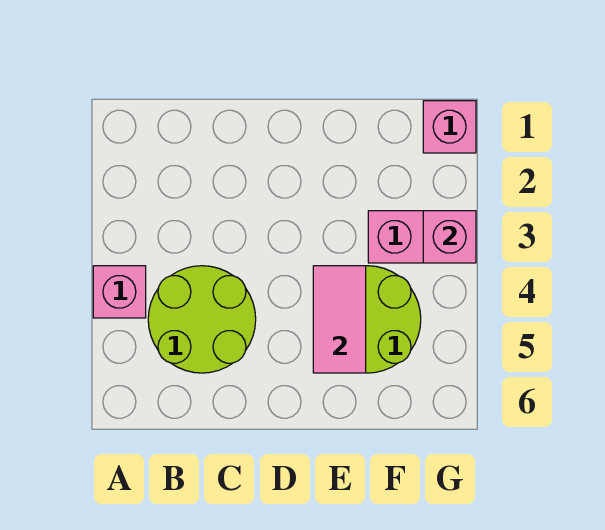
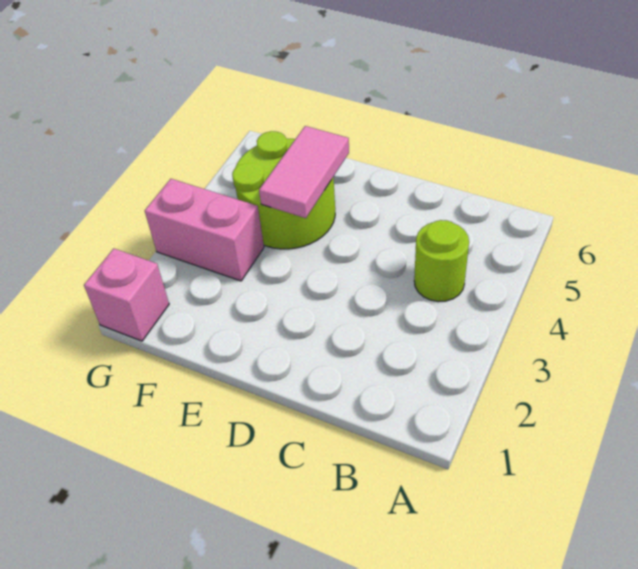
pink 1x1 brick [93,266,146,318] -> none
lime 2x2 round brick [148,266,256,373] -> lime 1x1 round brick [414,220,469,302]
pink 1x1 brick [423,211,476,263] -> none

